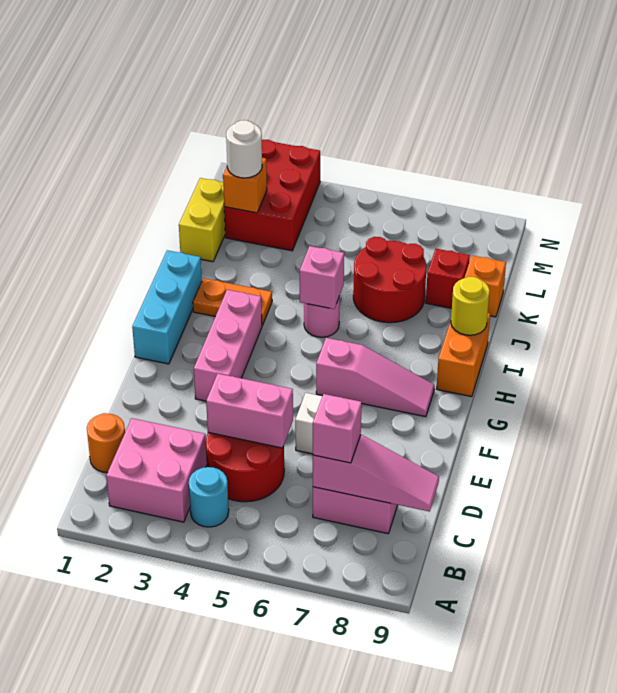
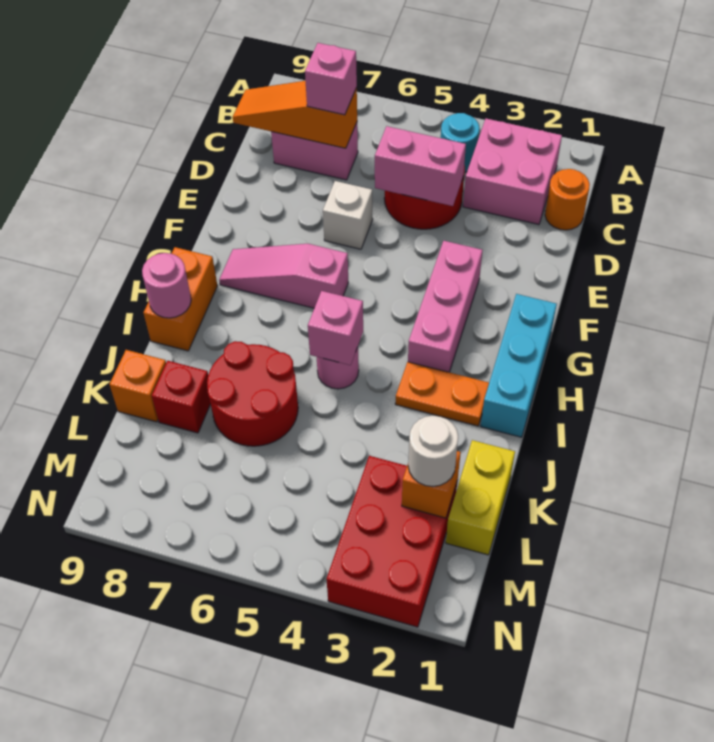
pink 1x3 slope [313,435,439,512] -> orange 1x3 slope [233,81,357,148]
yellow 1x1 round brick [451,277,490,335] -> pink 1x1 round brick [142,253,191,318]

